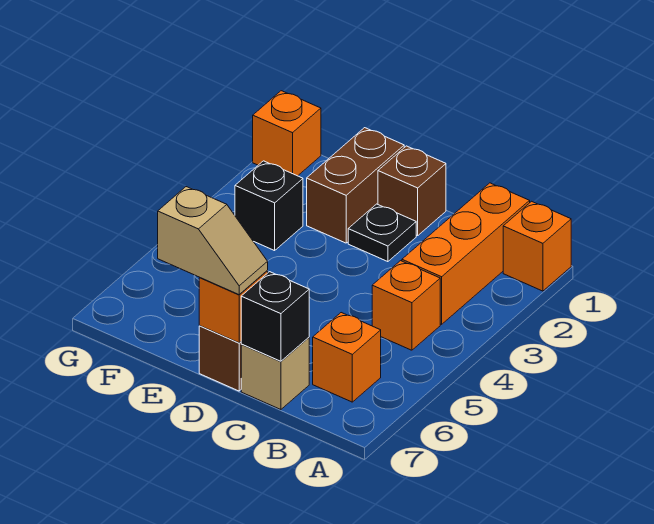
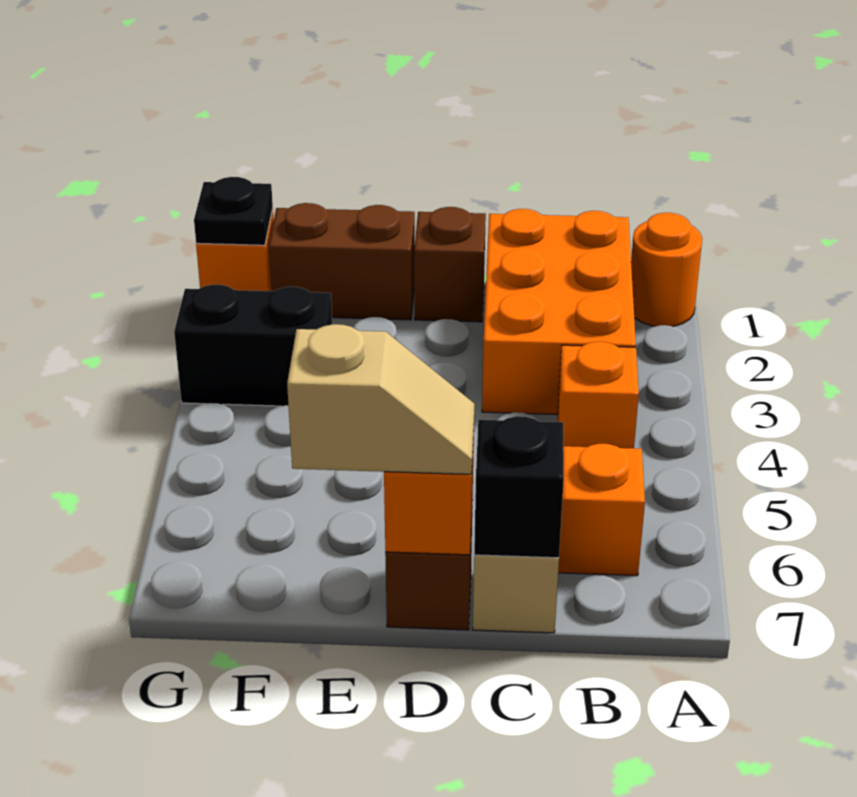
orange 1x1 brick [503,201,571,291] -> orange 1x1 round brick [631,213,702,326]
orange 1x3 brick [402,183,530,324] -> orange 2x3 brick [482,209,636,415]
black 1x1 plate [348,204,416,262] -> black 1x1 plate moved to [194,177,273,245]
brown 1x2 brick [307,128,404,243] -> brown 1x2 brick turned to [269,203,415,320]
black 1x1 brick [235,161,303,251] -> black 1x2 brick [174,285,332,406]

